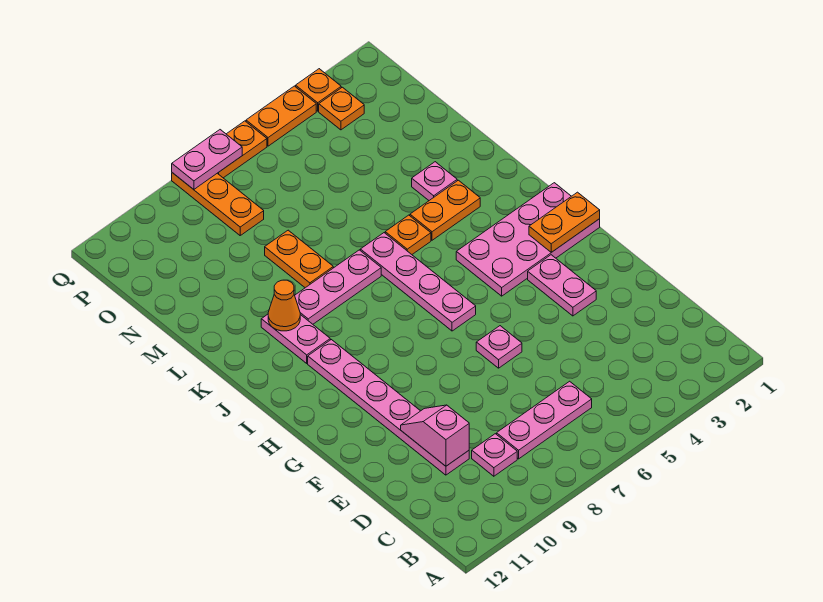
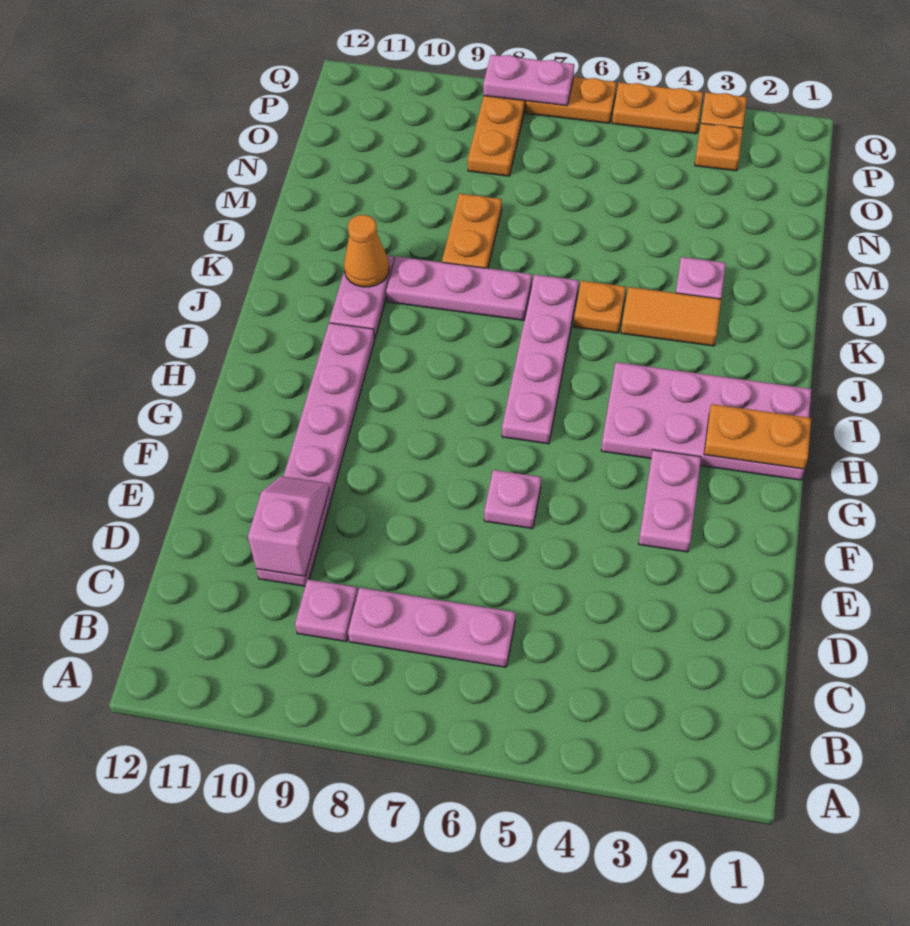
orange 1x2 plate [410,180,480,240] -> orange 1x2 tile [621,287,721,346]

